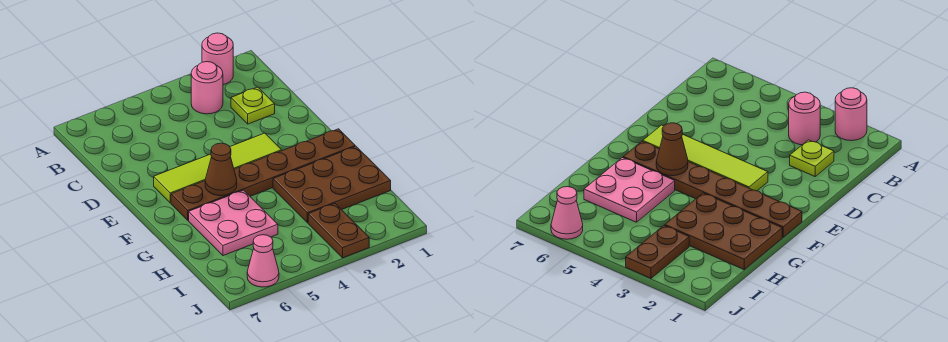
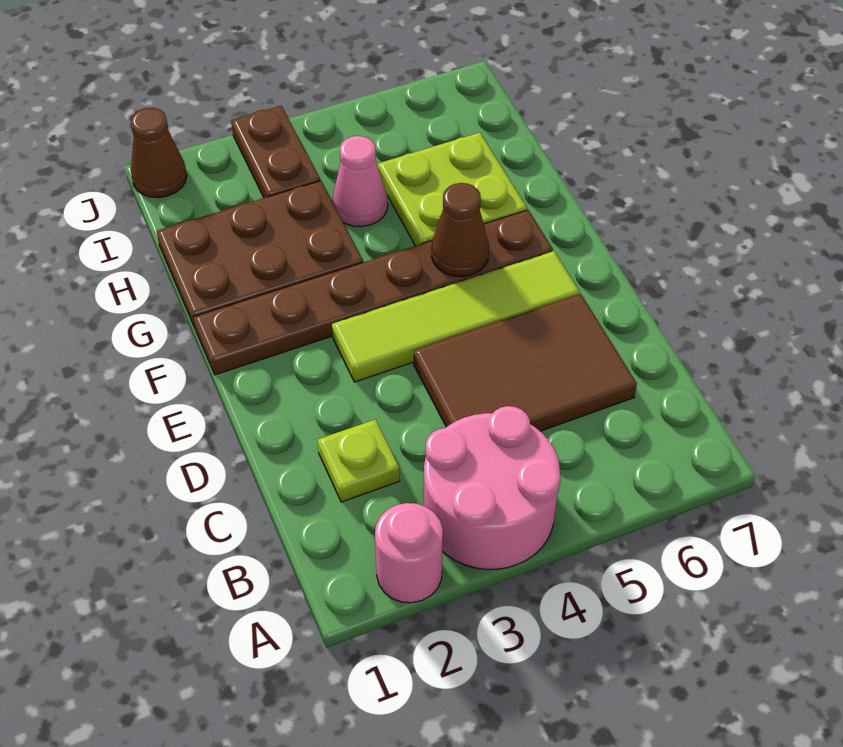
pink 1x1 round brick [191,62,223,114] -> pink 2x2 round brick [424,406,561,569]
none -> brown 2x3 tile [414,294,637,431]
pink 2x2 plate [189,190,278,256] -> lime 2x2 plate [378,132,527,246]
none -> brown 1x1 cone [131,108,187,198]
pink 1x1 cone [247,235,279,287] -> pink 1x1 cone moved to [332,136,388,227]

